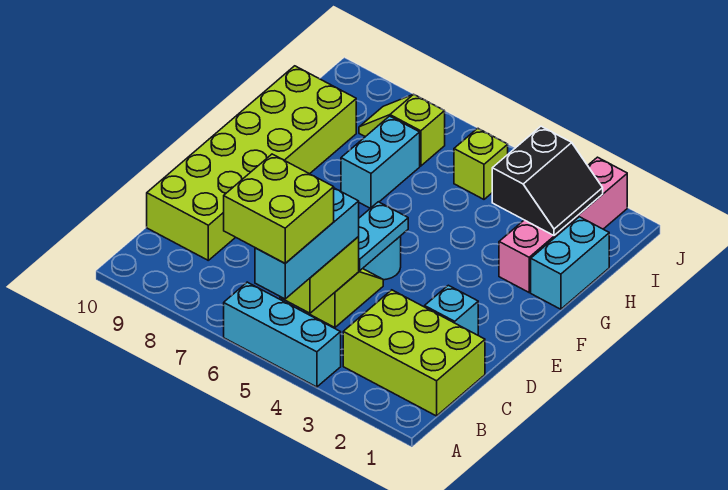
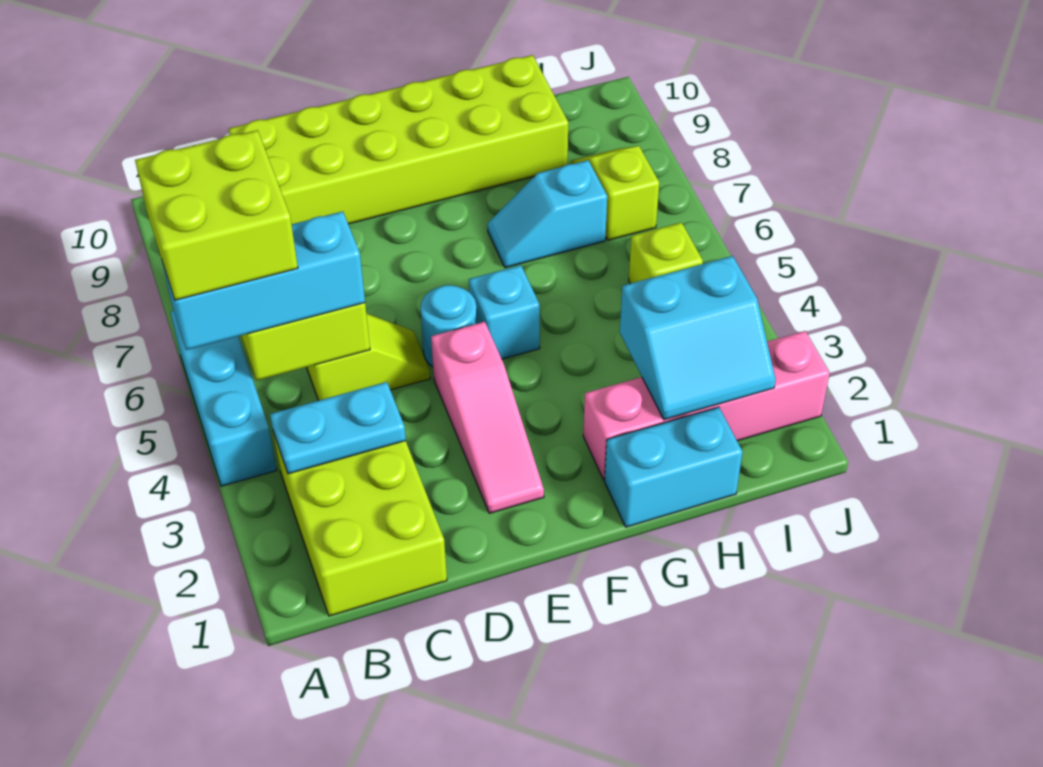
cyan 1x1 brick [425,285,478,335] -> cyan 1x1 brick moved to [469,265,540,359]
cyan 1x2 plate [358,202,408,270] -> cyan 1x2 plate moved to [270,382,406,474]
none -> pink 1x3 slope [431,322,544,513]
cyan 1x2 brick [341,116,420,208] -> cyan 1x2 slope [488,160,607,268]
black 2x2 slope [492,126,603,235] -> cyan 2x2 slope [620,256,776,420]

